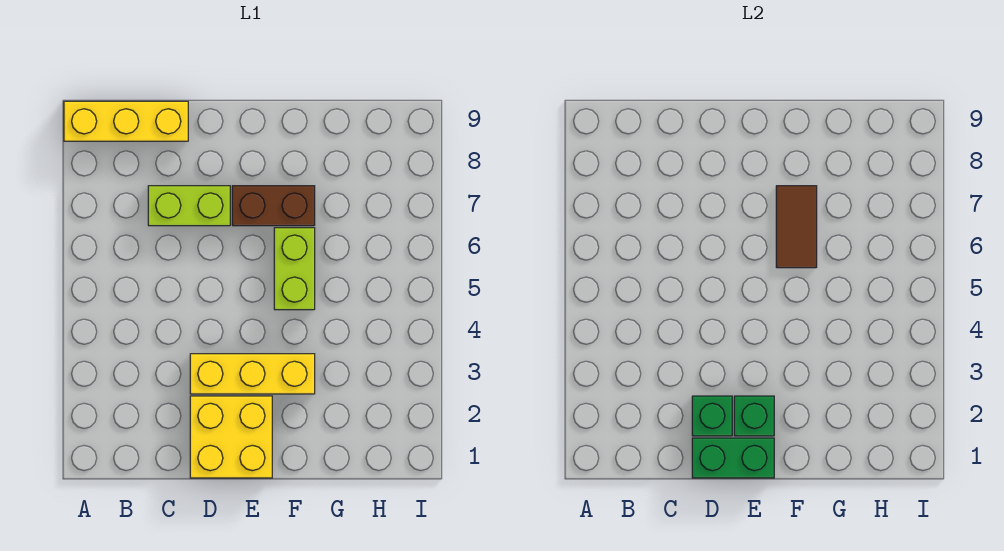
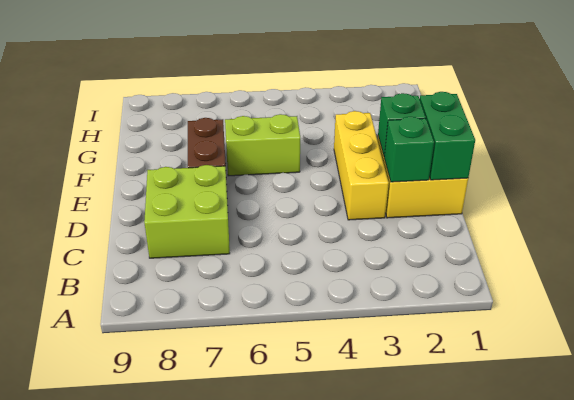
yellow 1x3 brick [64,101,188,141] -> none
lime 1x2 brick [148,186,230,226] -> lime 2x2 brick [144,165,230,258]
brown 1x2 tile [776,186,817,268] -> none

